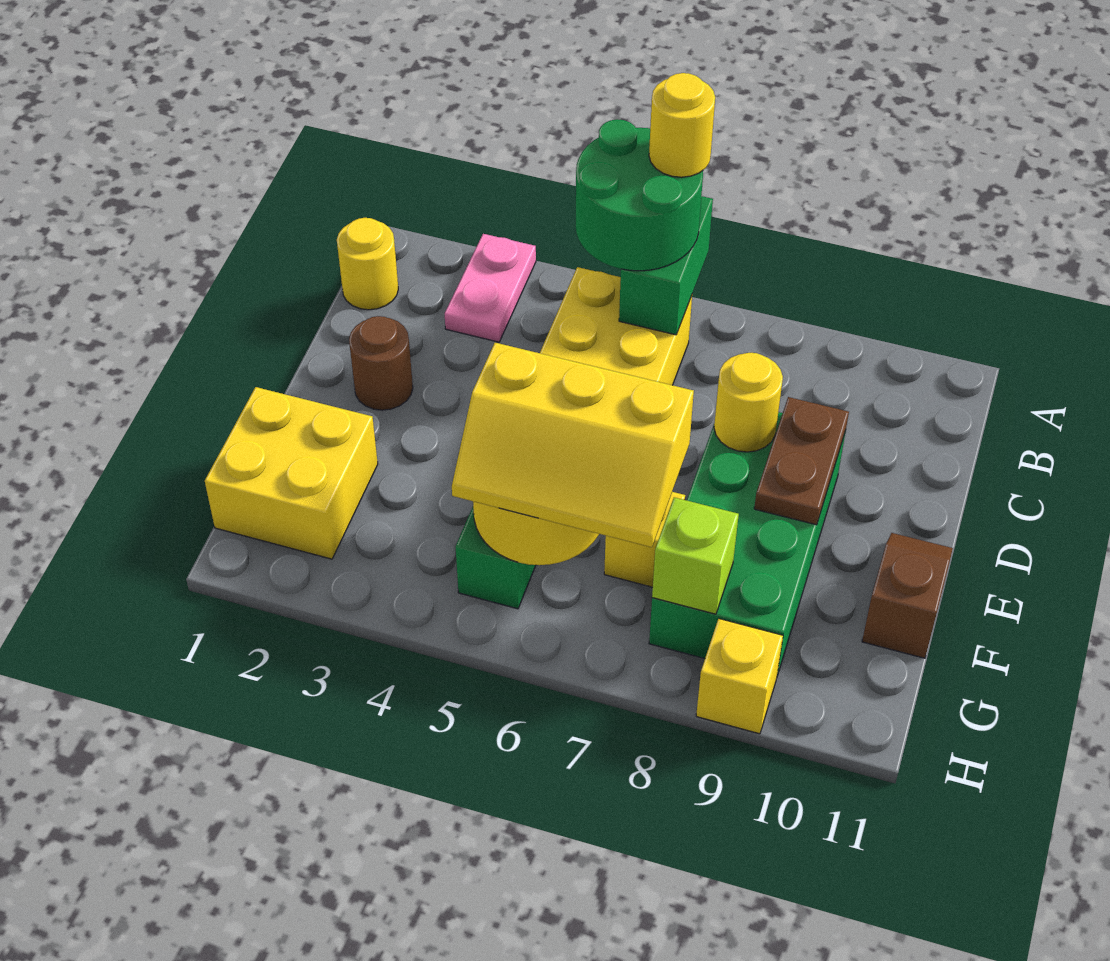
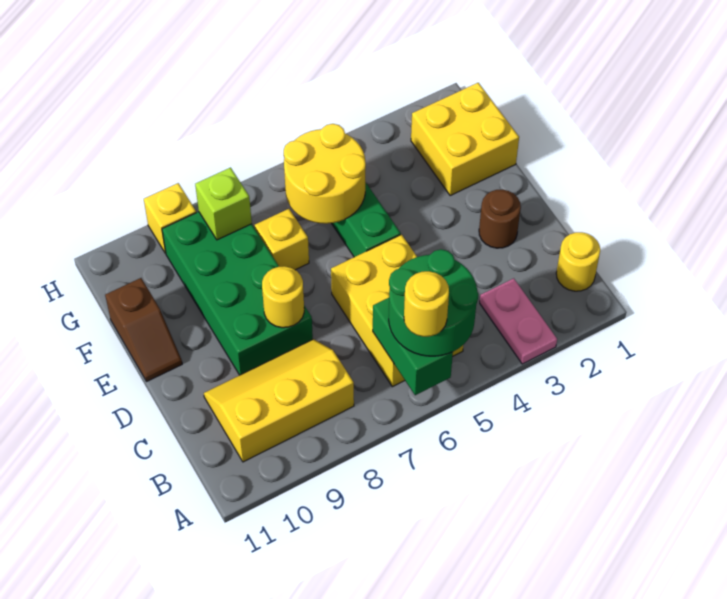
brown 1x2 plate [754,397,849,525] -> none
yellow 2x3 slope [452,343,694,547] -> yellow 2x3 slope moved to [204,339,354,462]

